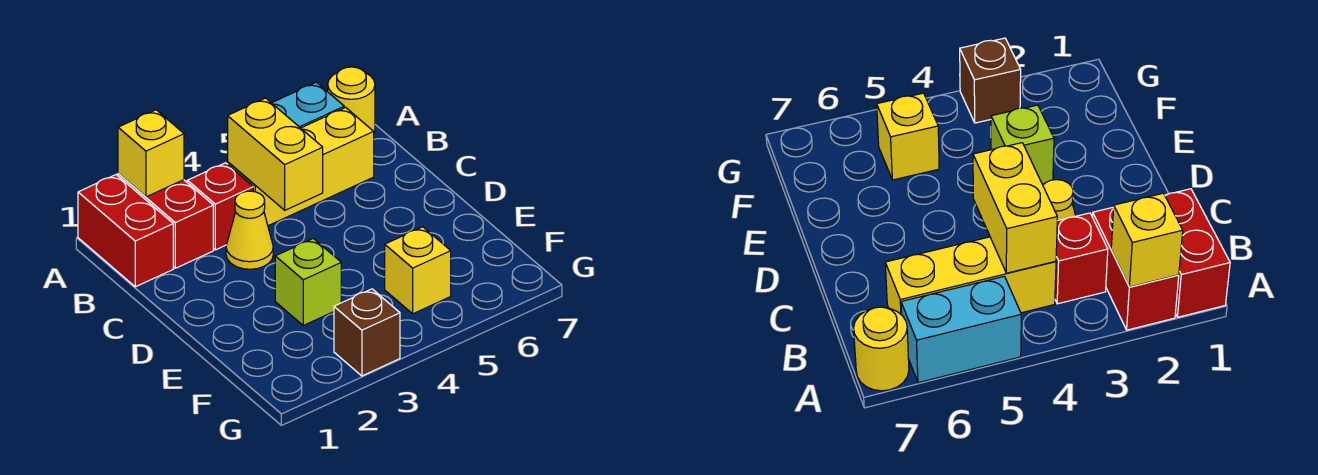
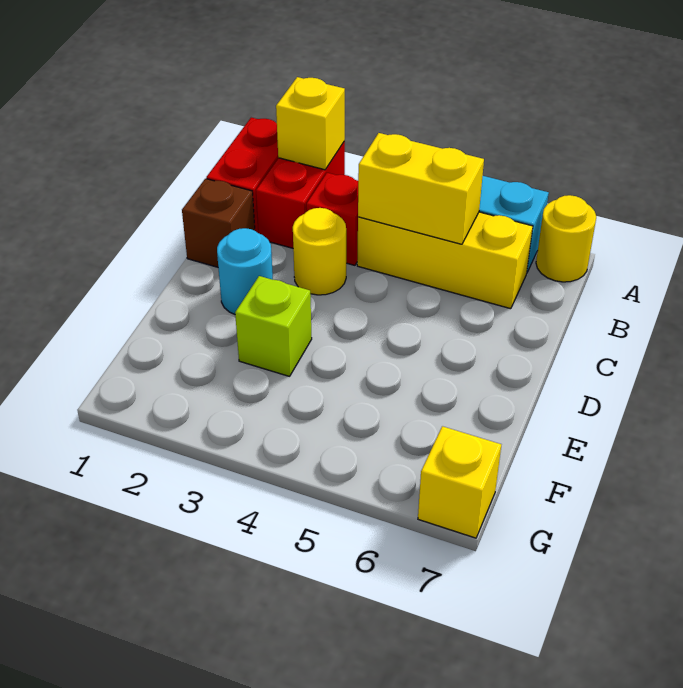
yellow 1x2 brick [228,98,323,210] -> yellow 1x2 brick turned to [358,133,484,244]
yellow 1x1 cone [226,191,273,269] -> yellow 1x1 round brick [293,208,346,295]
none -> cyan 1x1 round brick [217,228,273,314]
yellow 1x1 brick [385,227,451,314] -> yellow 1x1 brick moved to [418,426,501,538]
brown 1x1 brick [334,289,400,376] -> brown 1x1 brick moved to [182,179,255,267]

